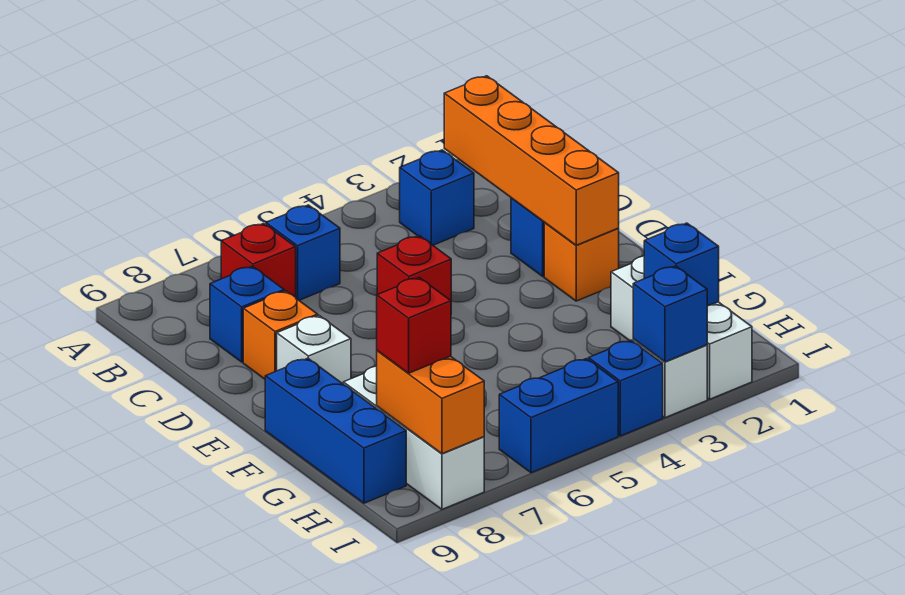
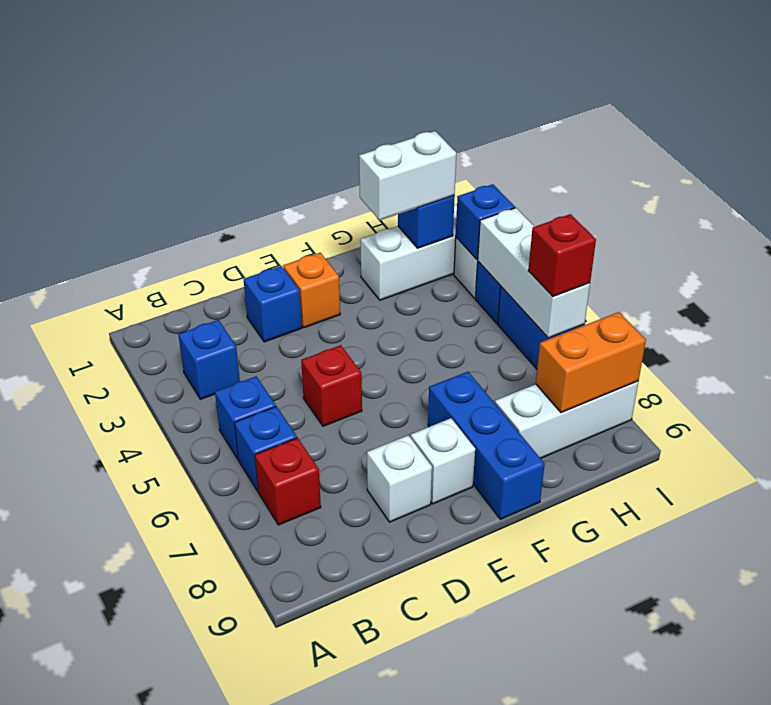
orange 1x4 brick [444,76,619,245] -> none
blue 1x1 brick [210,266,284,362] -> blue 1x1 brick moved to [215,376,276,459]
orange 1x1 brick [243,291,318,379] -> white 1x1 brick [367,435,432,522]
blue 1x3 brick [265,358,406,503] -> blue 1x3 brick turned to [428,372,545,519]
none -> white 1x2 brick [359,131,456,220]
red 1x1 brick [377,278,451,373] -> red 1x1 brick moved to [528,214,596,296]
none -> white 1x3 brick [477,208,590,338]

